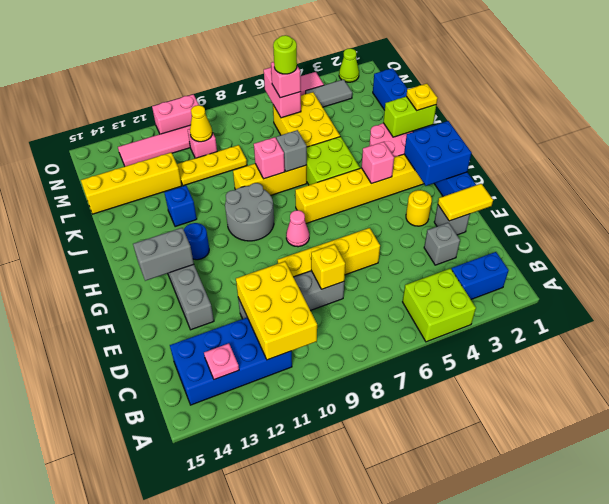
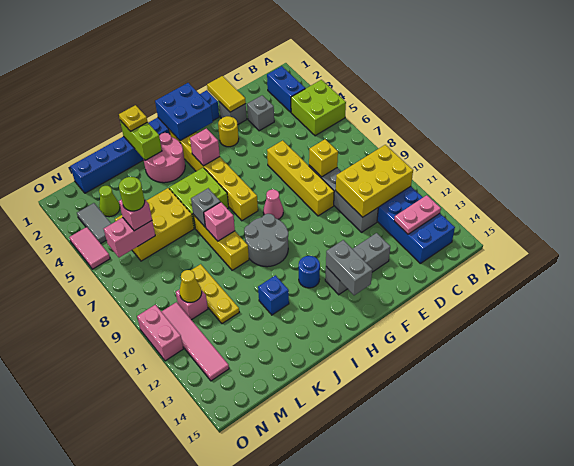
pink 1x1 plate [204,343,239,380] -> pink 1x2 plate [394,195,441,234]
yellow 1x4 brick [81,153,182,214] -> none
lime 1x1 cone [339,48,359,82] -> lime 1x1 cone moved to [99,186,120,217]

